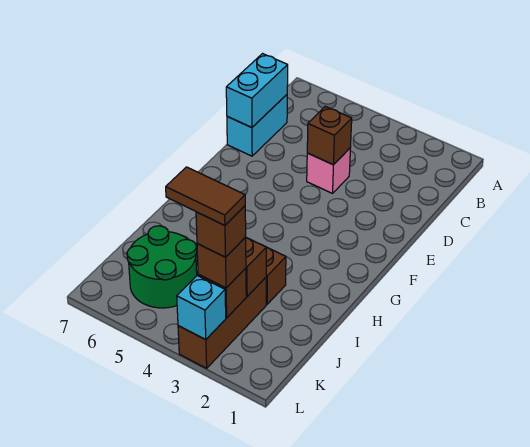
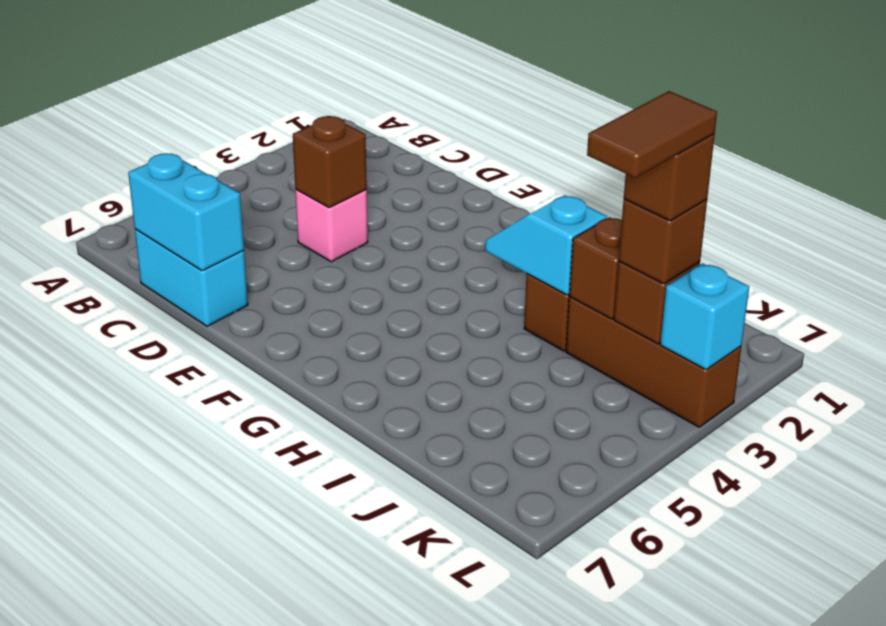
none -> cyan 1x2 slope [485,195,607,295]
green 2x2 round brick [127,226,197,308] -> none

